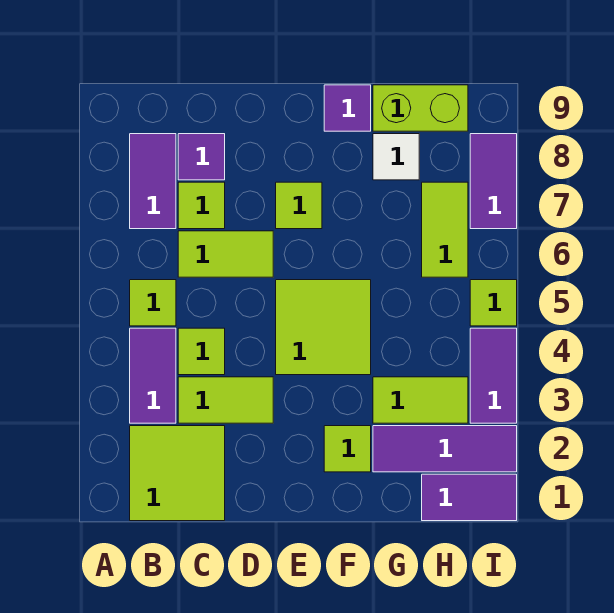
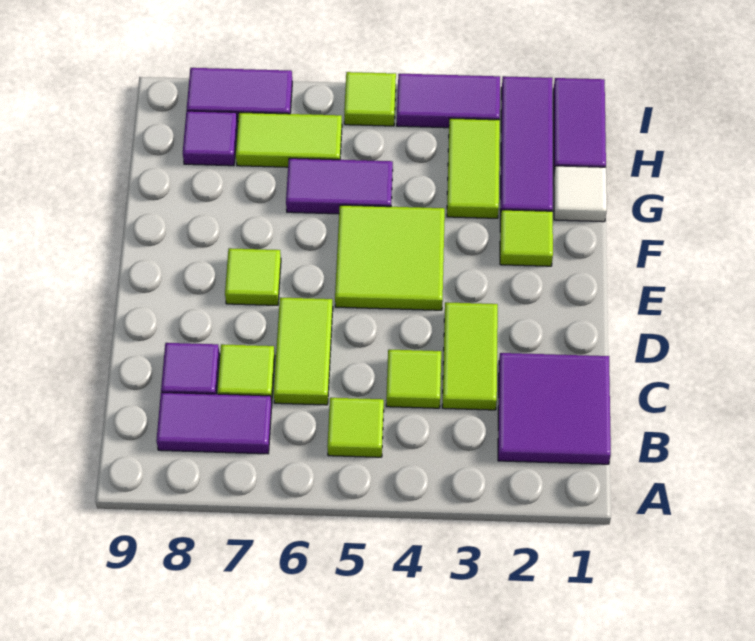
lime 2x2 tile [130,426,225,521] -> purple 2x2 tile [498,353,611,464]
purple 1x2 tile [130,328,176,423] -> purple 1x2 tile moved to [286,158,393,214]
purple 1x1 tile [324,85,371,131] -> purple 1x1 tile moved to [183,111,238,166]
white 1x1 tile [373,134,419,180] -> white 1x1 tile moved to [554,166,607,222]
lime 1x2 brick [373,85,468,131] -> none

